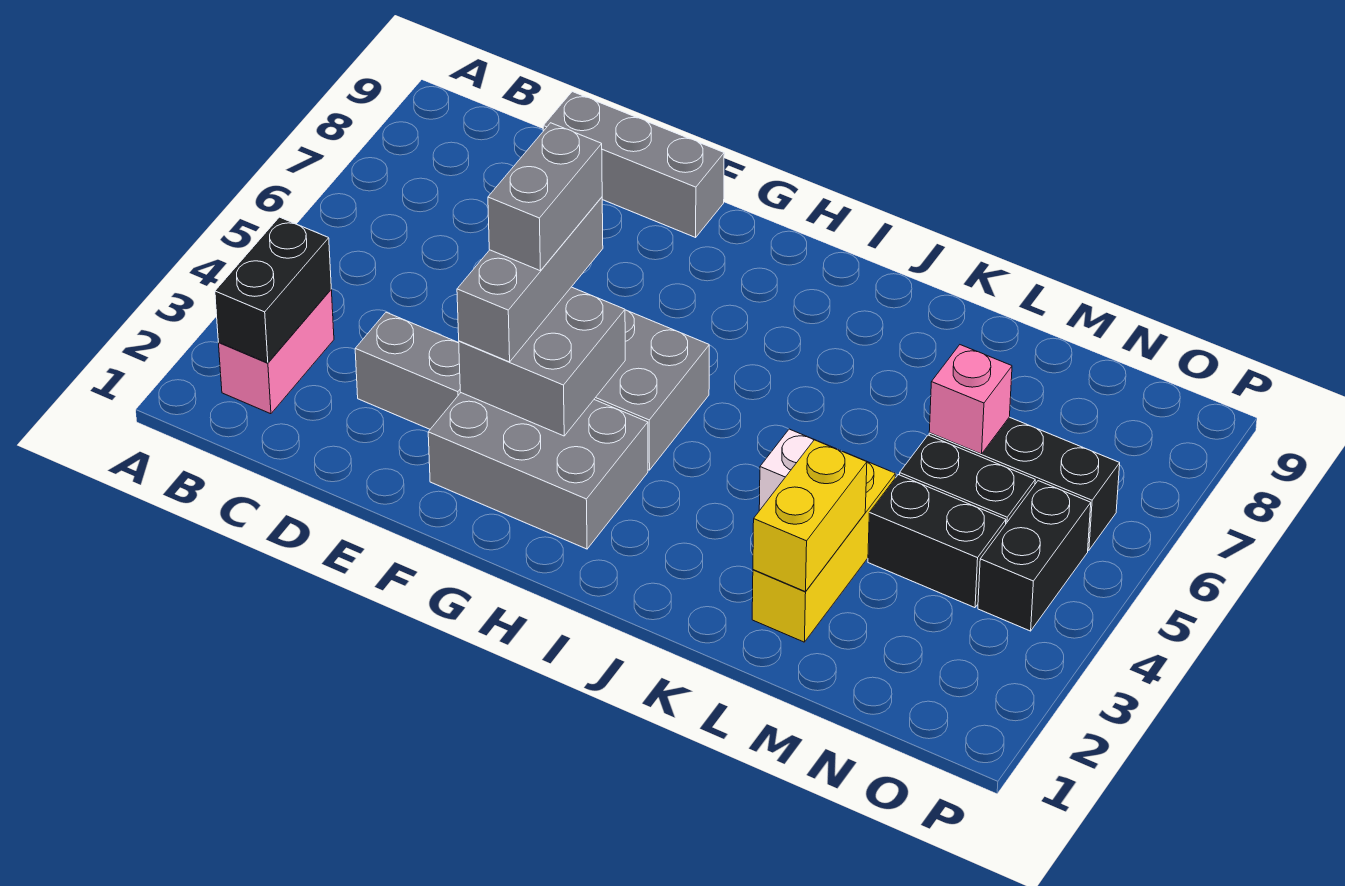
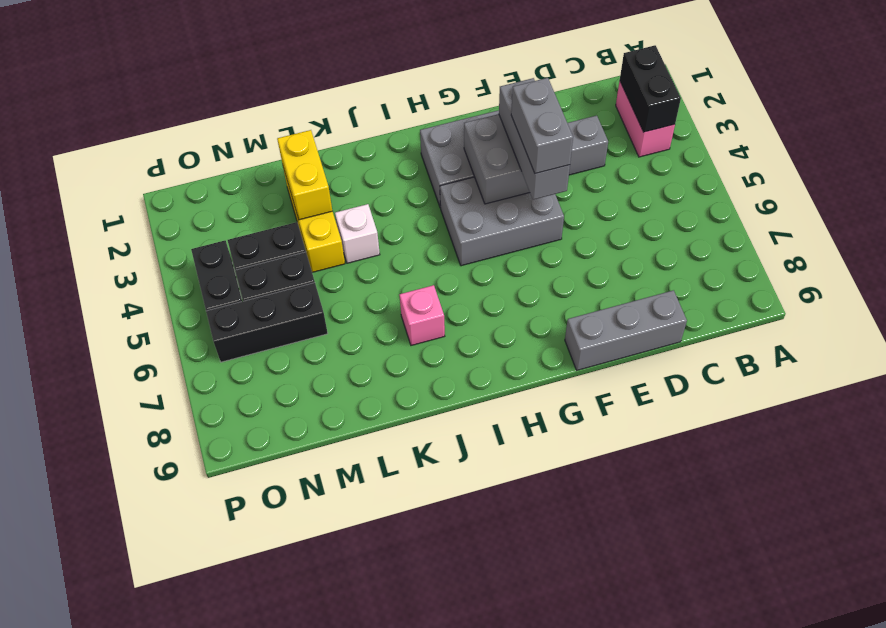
pink 1x1 brick [929,345,1012,454] -> pink 1x1 brick moved to [399,285,445,345]

